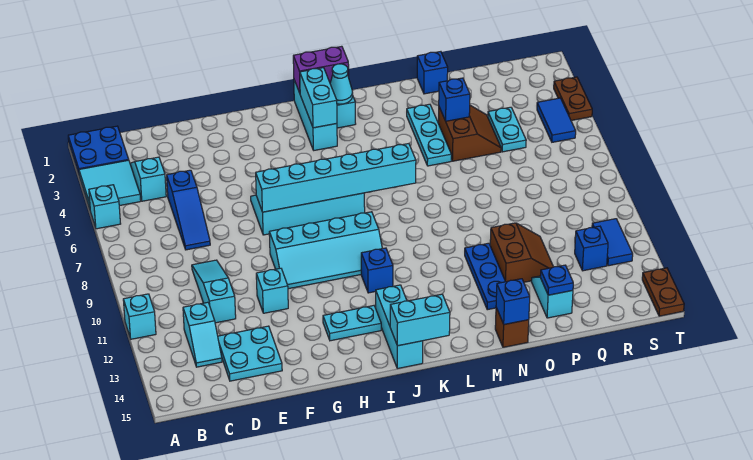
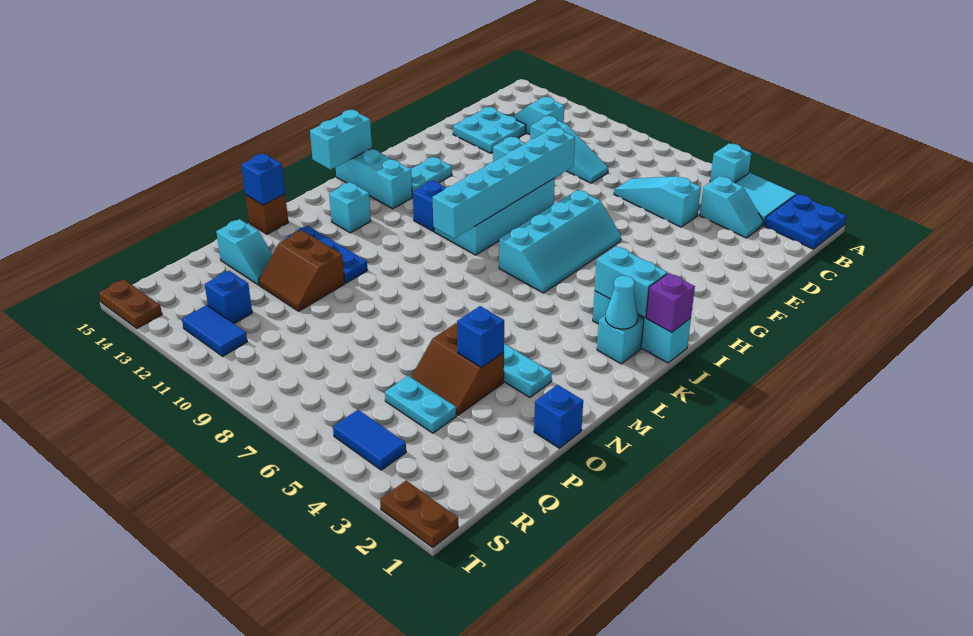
cyan 1x1 brick [123,294,156,339] -> cyan 1x1 brick moved to [329,182,371,233]
blue 1x3 slope [167,170,210,250] -> cyan 1x3 slope [614,176,701,227]
cyan 1x6 brick [256,144,416,212] -> cyan 1x6 brick moved to [432,127,575,238]
purple 1x2 brick [293,46,349,93] -> purple 1x1 brick [646,273,695,332]
blue 1x1 plate [540,265,573,295] -> none
brown 1x2 plate [554,77,592,120] -> brown 1x2 plate moved to [380,481,458,547]

